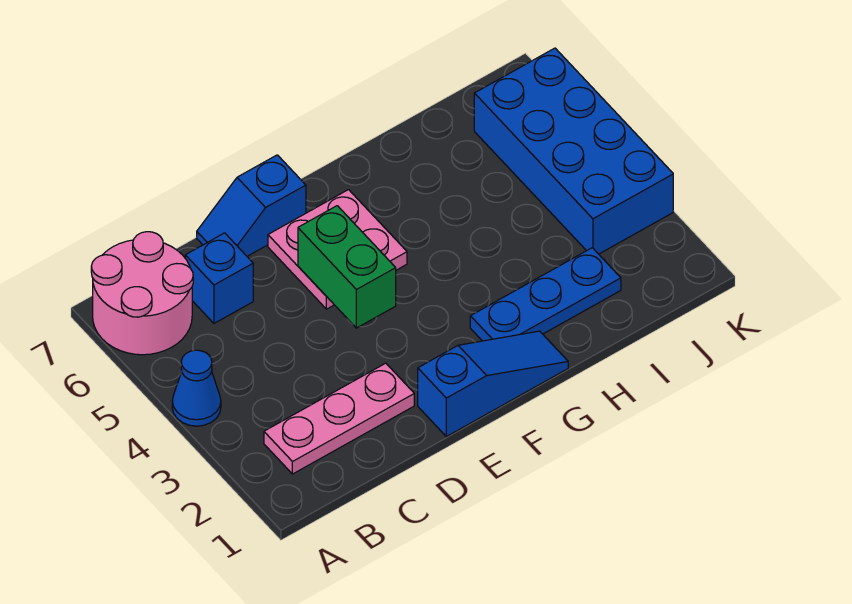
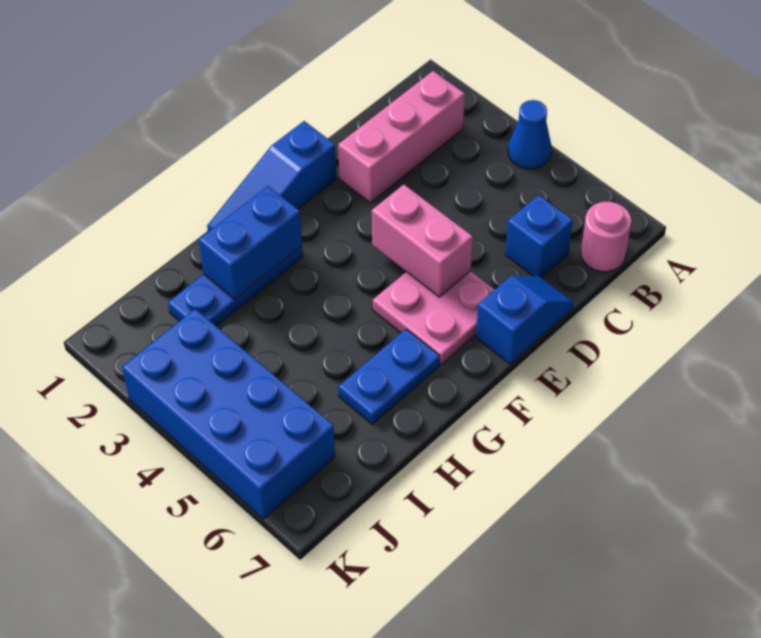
pink 2x2 round brick [91,232,193,355] -> pink 1x1 round brick [581,202,631,272]
pink 1x3 plate [264,363,414,474] -> pink 1x3 brick [338,71,465,203]
green 1x2 brick [298,206,396,328] -> pink 1x2 brick [372,185,473,297]
none -> blue 1x2 brick [199,186,302,299]
none -> blue 1x2 plate [338,329,440,424]

